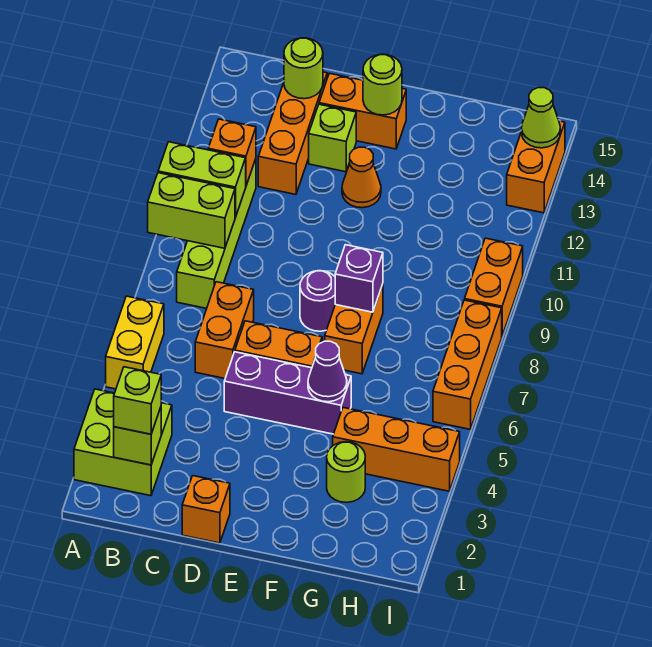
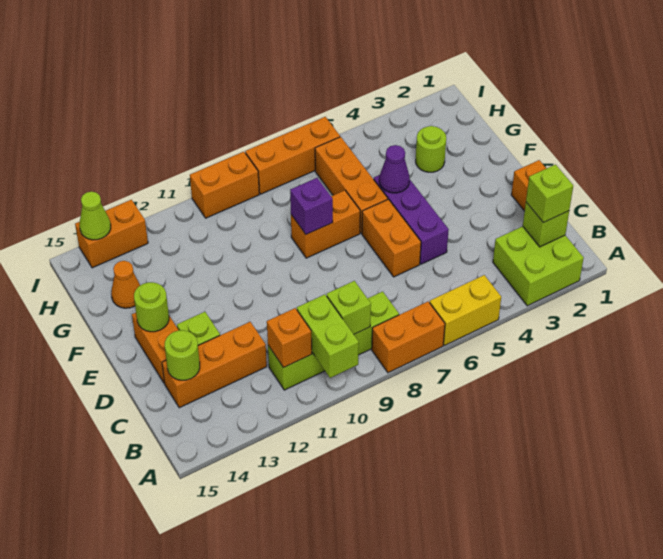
lime 1x2 brick [148,173,235,248] -> lime 1x1 brick [327,281,371,334]
orange 1x2 brick [195,282,254,378] -> orange 1x2 brick moved to [372,302,445,373]
purple 1x1 round brick [300,271,335,331] -> none
orange 1x1 cone [342,147,381,208] -> orange 1x1 cone moved to [111,261,140,308]
orange 1x3 brick [333,408,460,491] -> orange 1x3 brick moved to [315,137,388,233]

